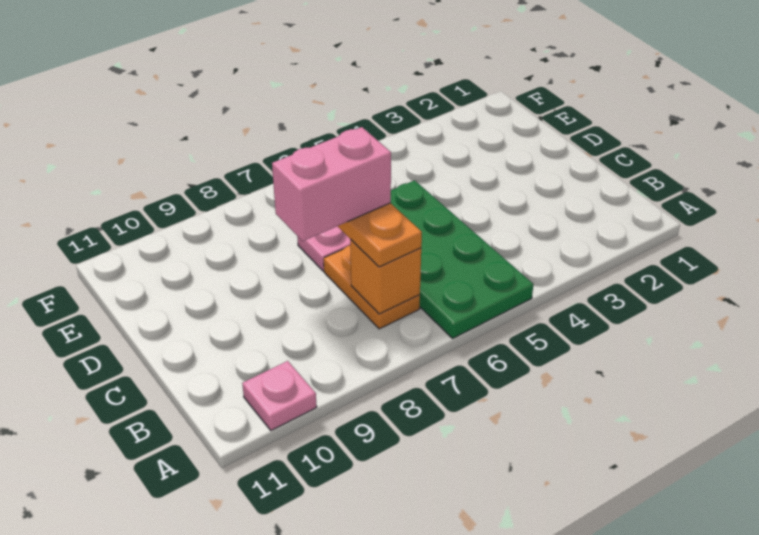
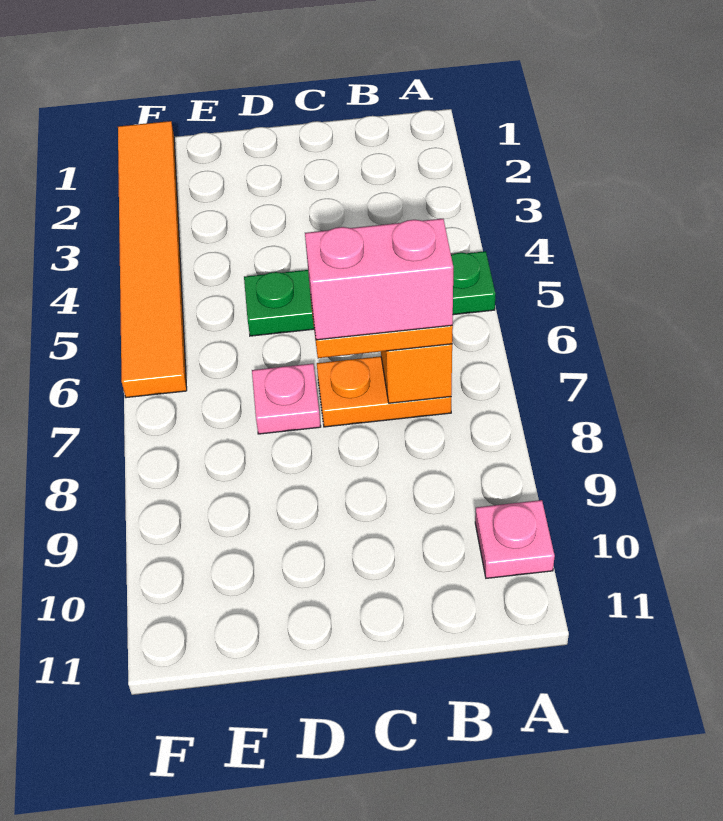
green 2x4 plate [391,180,533,339] -> green 1x4 plate [244,251,495,336]
pink 1x2 brick [272,127,391,241] -> pink 1x2 brick turned to [305,219,453,340]
none -> orange 1x6 tile [118,121,187,398]

